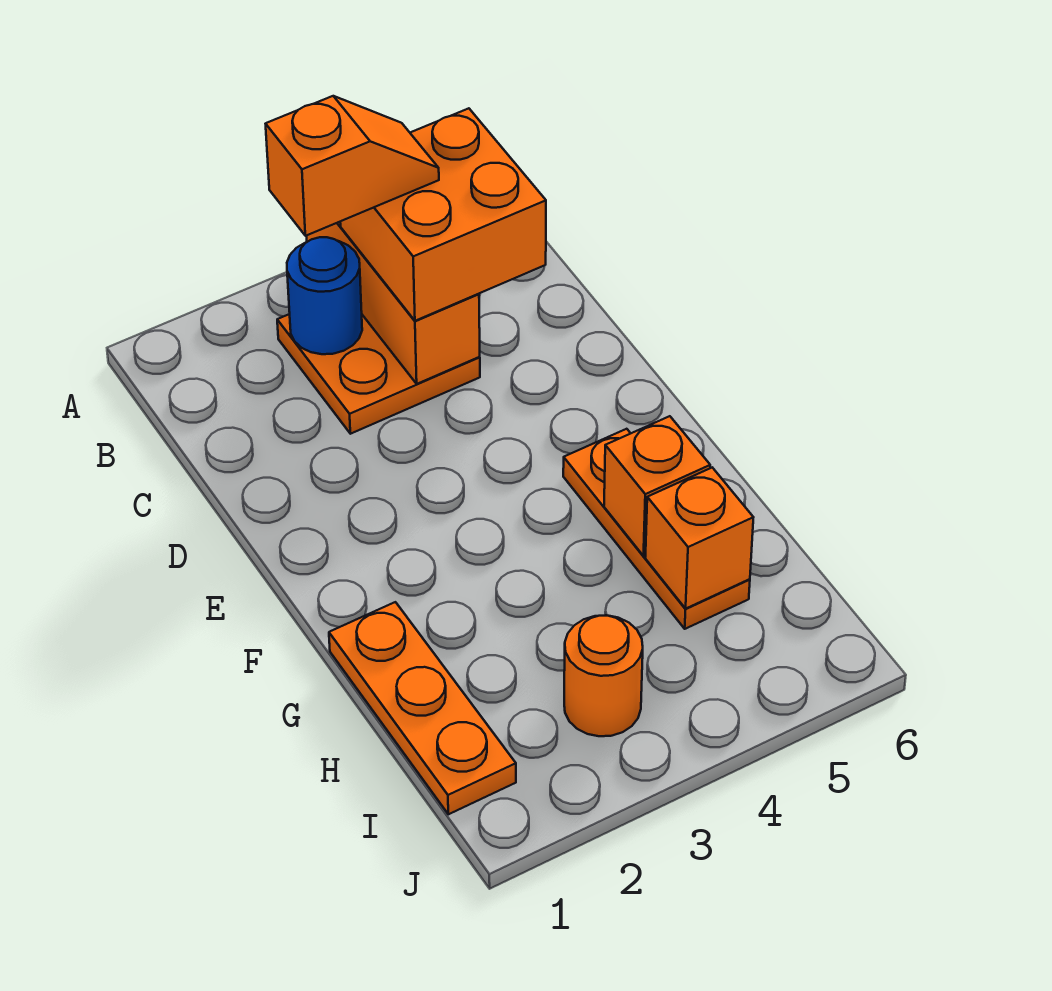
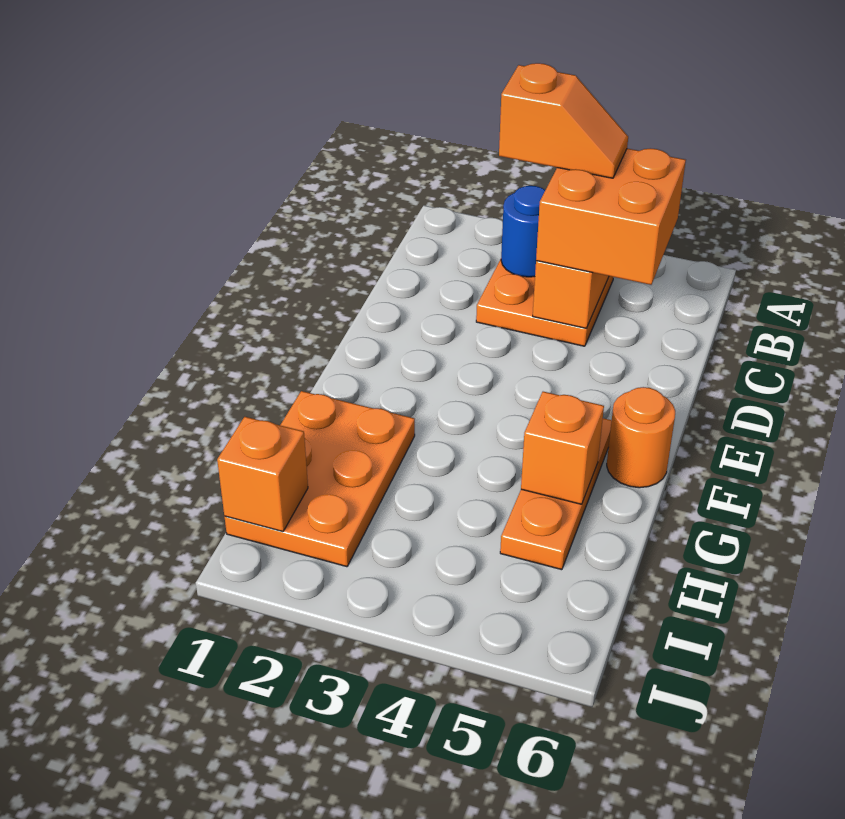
orange 1x3 plate [329,602,516,814] -> orange 2x3 plate [225,391,415,567]
orange 1x1 brick [645,468,753,608] -> orange 1x1 brick moved to [217,417,308,532]
orange 1x1 round brick [564,615,643,736] -> orange 1x1 round brick moved to [607,387,675,488]

